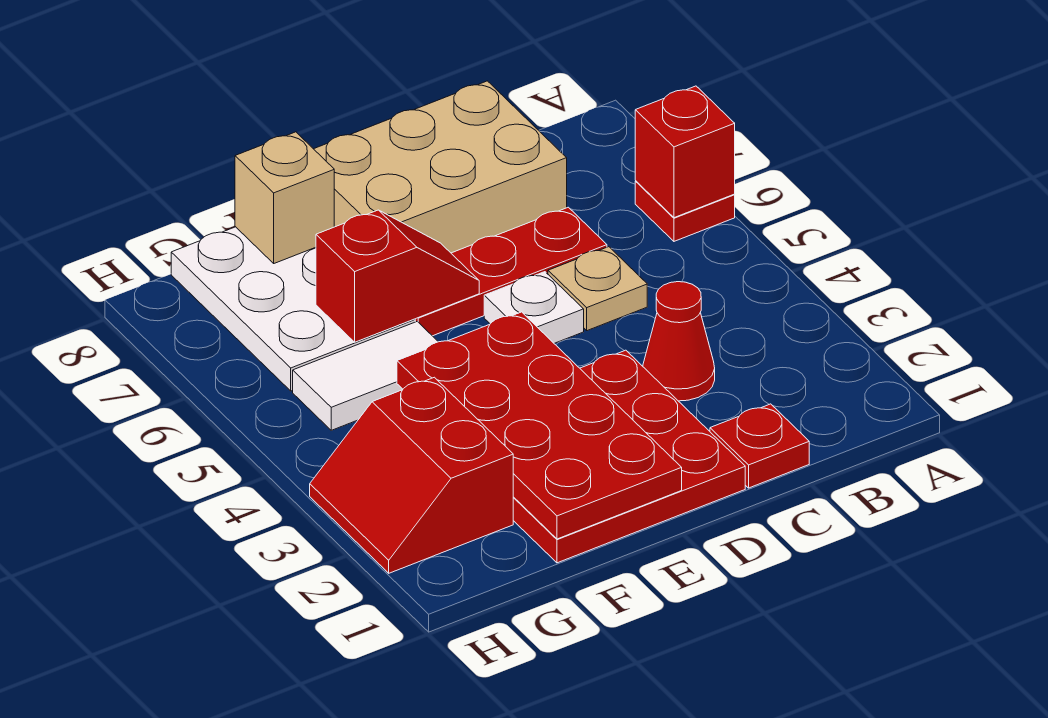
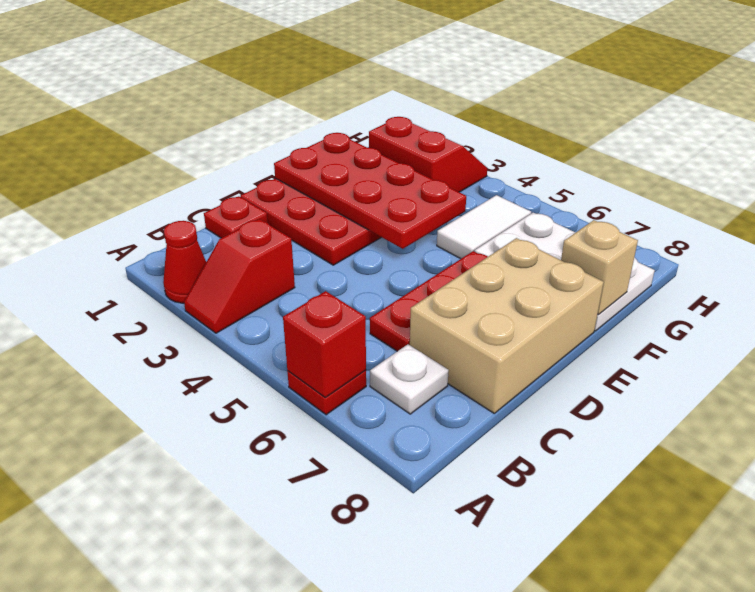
red 1x1 cone [643,282,715,401] -> red 1x1 cone moved to [163,221,206,303]
tan 1x1 plate [548,247,647,331] -> none
white 1x1 plate [484,272,584,343] -> white 1x1 plate moved to [370,344,449,414]
red 1x2 slope [316,210,479,342] -> red 1x2 slope moved to [184,219,295,333]

